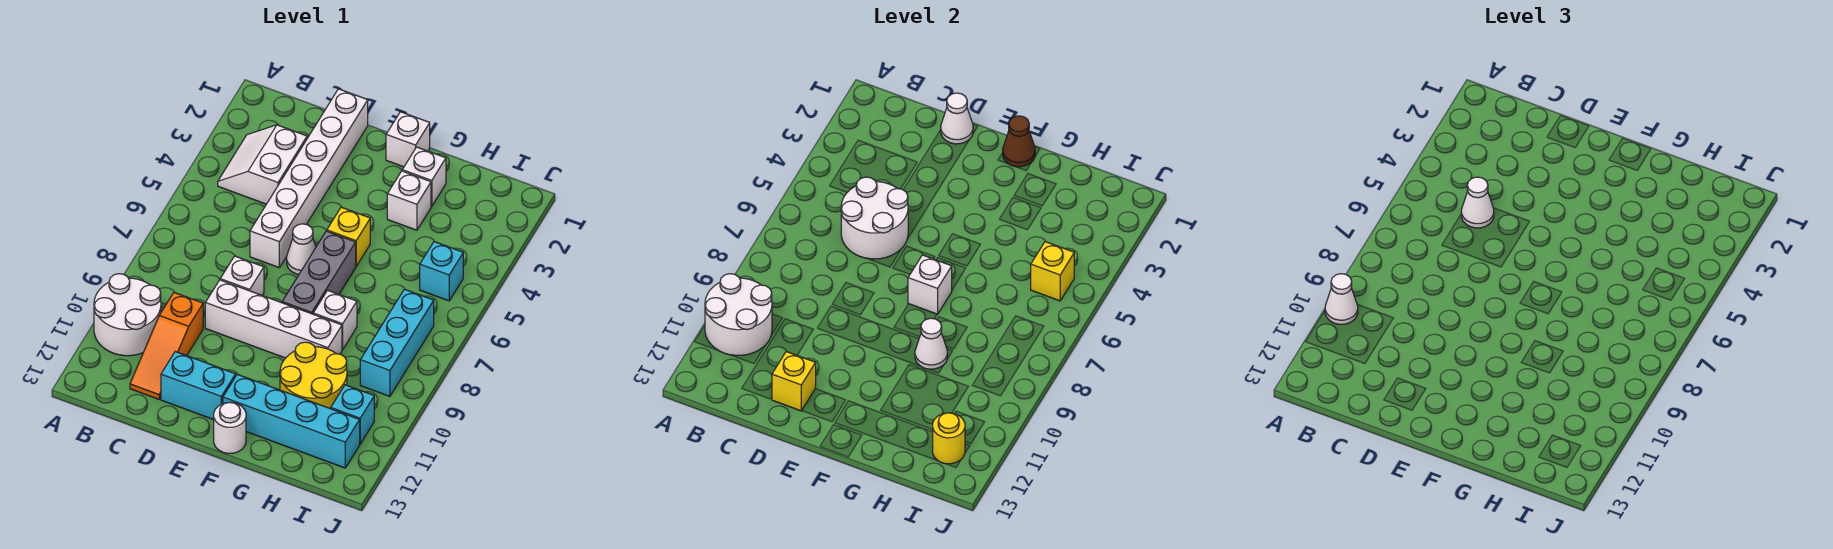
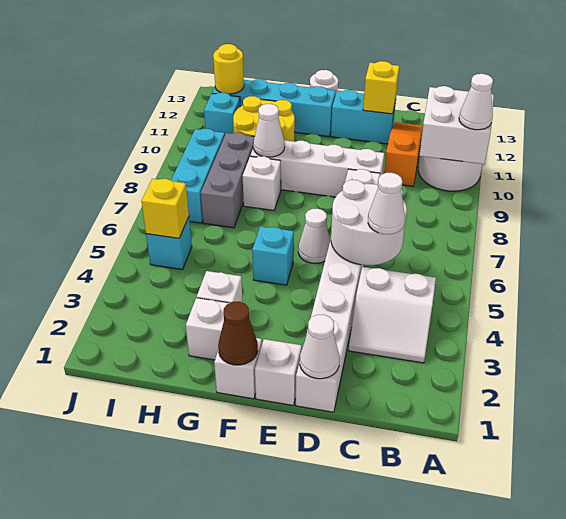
white 2x2 round brick [705,274,772,355] -> white 2x2 brick [419,86,494,164]
white 2x2 slope [218,125,307,204] -> white 2x2 slope turned to [349,267,436,363]
yellow 1x1 brick [327,207,370,266] -> cyan 1x1 brick [252,226,294,285]
grey 1x3 brick [282,231,356,314] -> grey 1x3 brick moved to [201,133,255,228]
white 1x1 brick [908,255,952,314] -> white 1x1 brick moved to [255,339,302,405]

